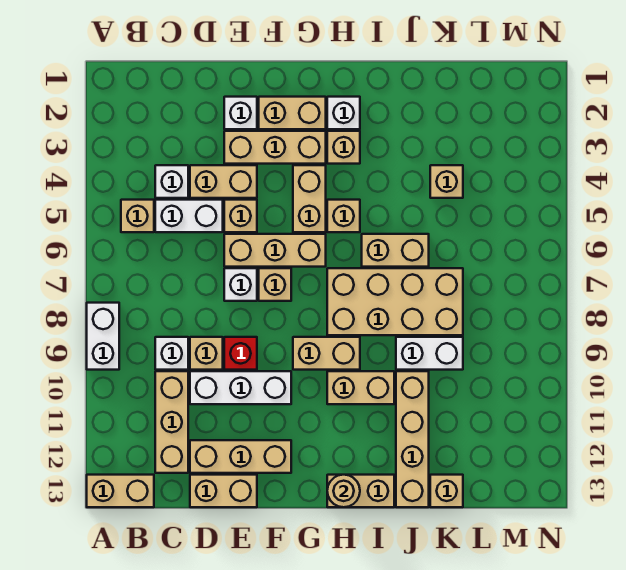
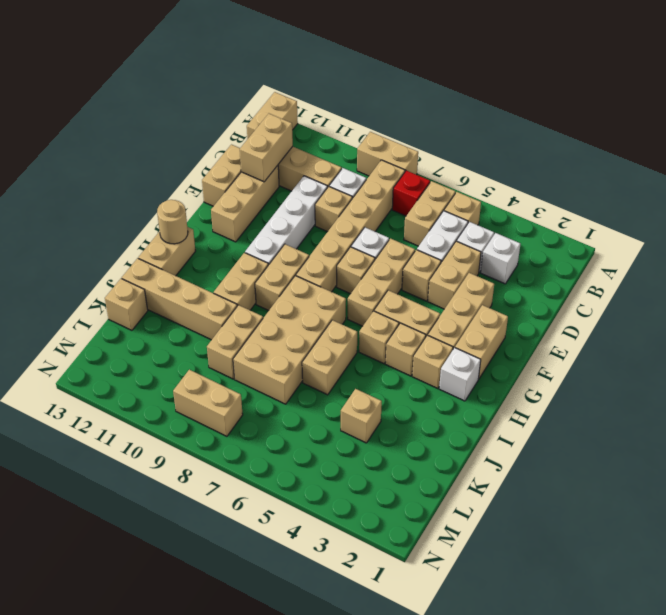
white 1x2 brick [87,303,119,370] -> tan 1x2 brick [357,132,418,176]
none -> tan 1x2 brick [404,181,456,246]
none -> tan 1x6 brick [296,160,405,292]
none -> tan 1x2 brick [240,113,293,182]
white 1x3 brick [190,371,291,404] -> white 1x4 brick [245,176,327,265]
white 1x1 brick [224,97,257,129] -> white 1x1 brick moved to [481,233,520,284]
red 1x1 brick [224,337,257,370] -> red 1x1 brick moved to [392,170,430,216]
none -> tan 1x1 brick [385,323,426,376]
white 1x2 brick [396,337,463,370] -> tan 1x2 brick [207,305,263,379]
none -> tan 1x2 brick [173,370,243,436]

